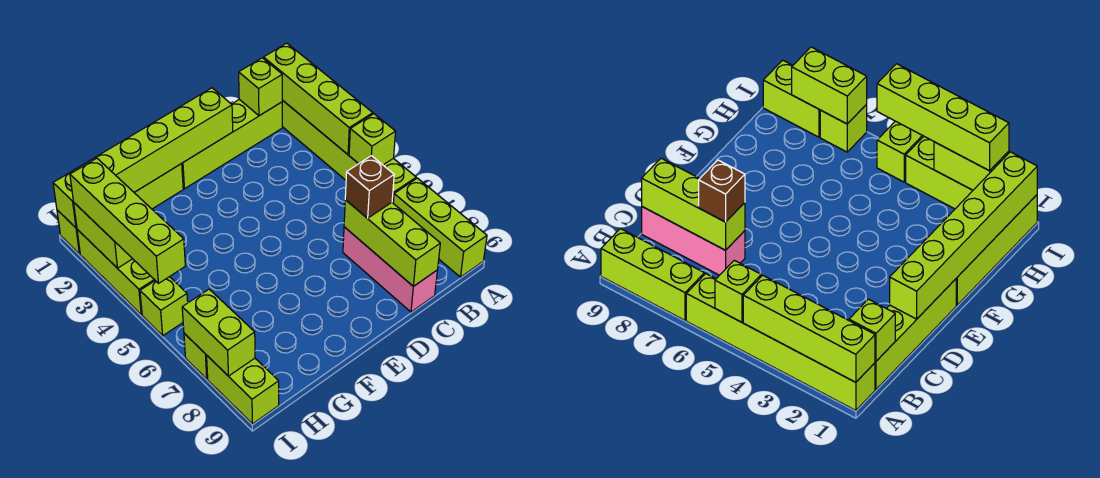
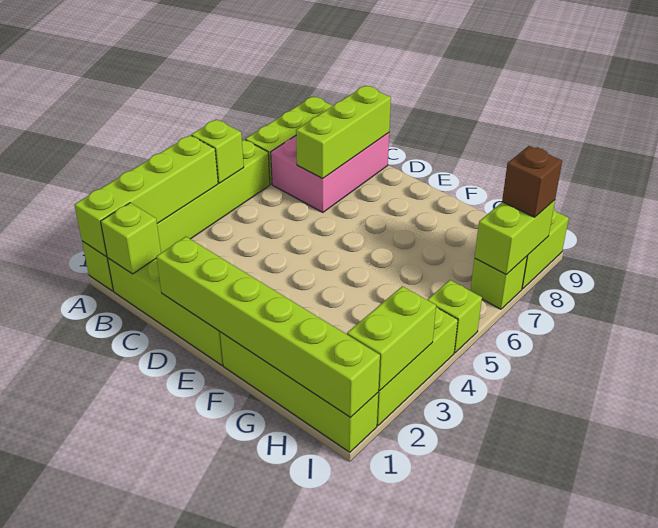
pink 1x3 brick [343,227,437,312] -> pink 2x3 brick [271,133,389,212]
brown 1x1 brick [345,156,394,218] -> brown 1x1 brick moved to [502,146,562,217]
lime 1x4 brick [70,158,185,283] -> none

